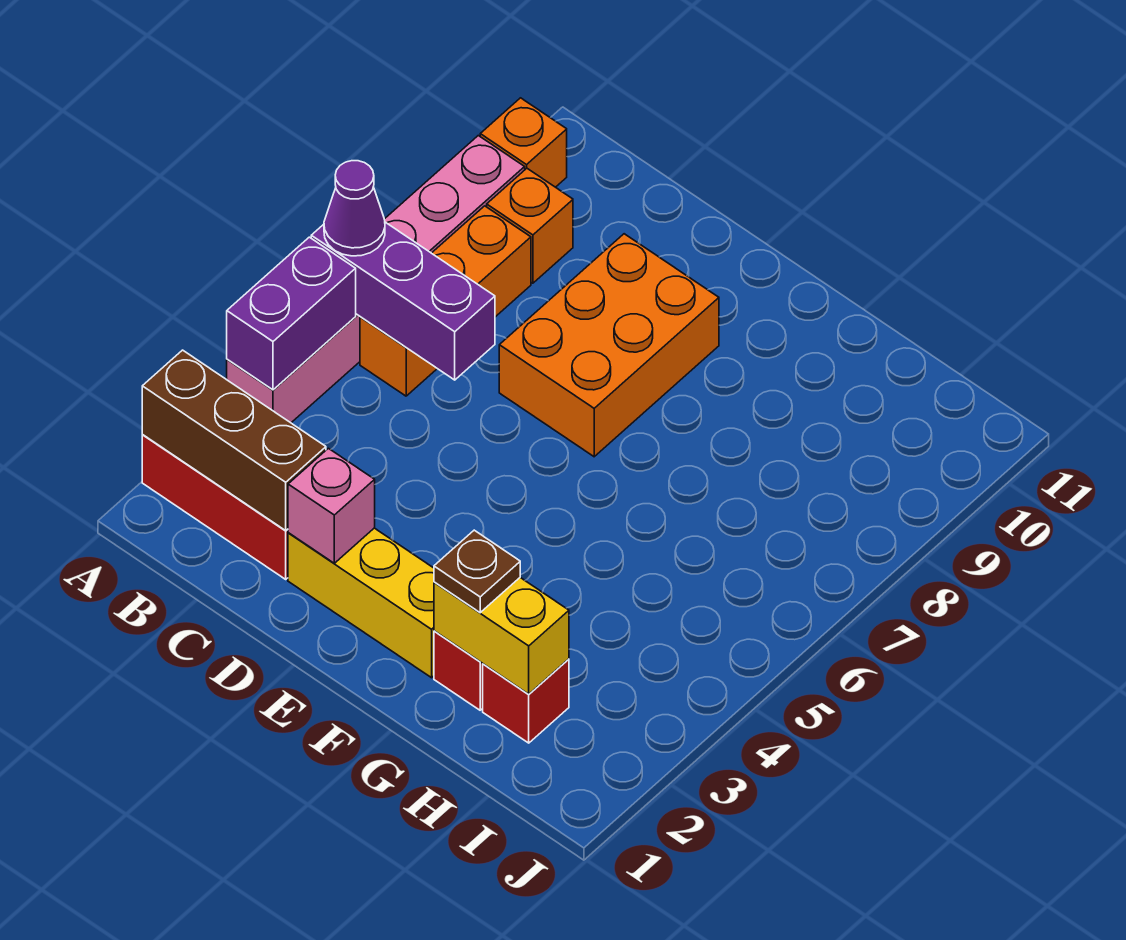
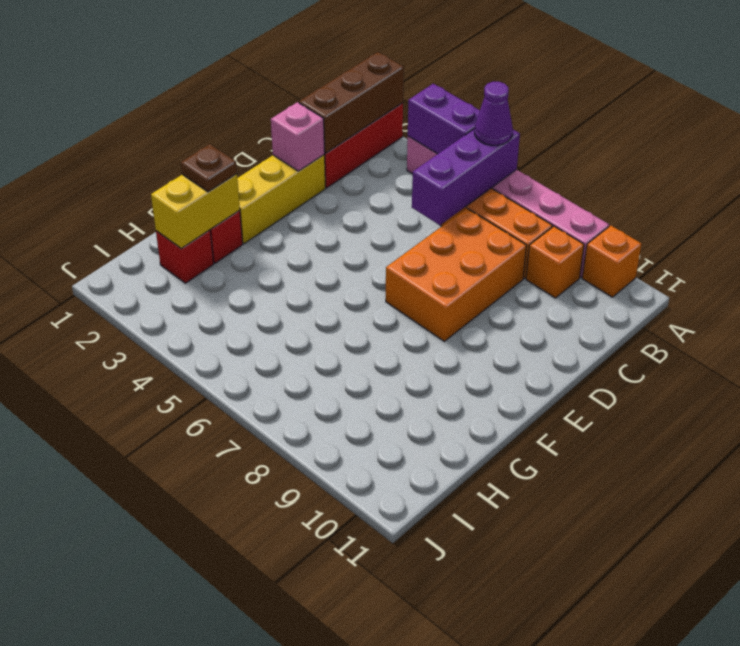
orange 2x3 brick [499,234,719,457] -> orange 2x3 brick turned to [386,208,527,341]

